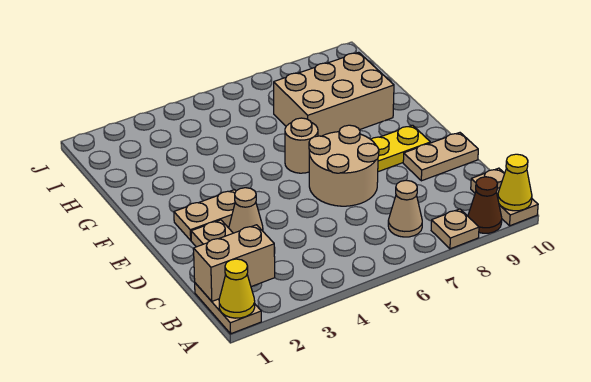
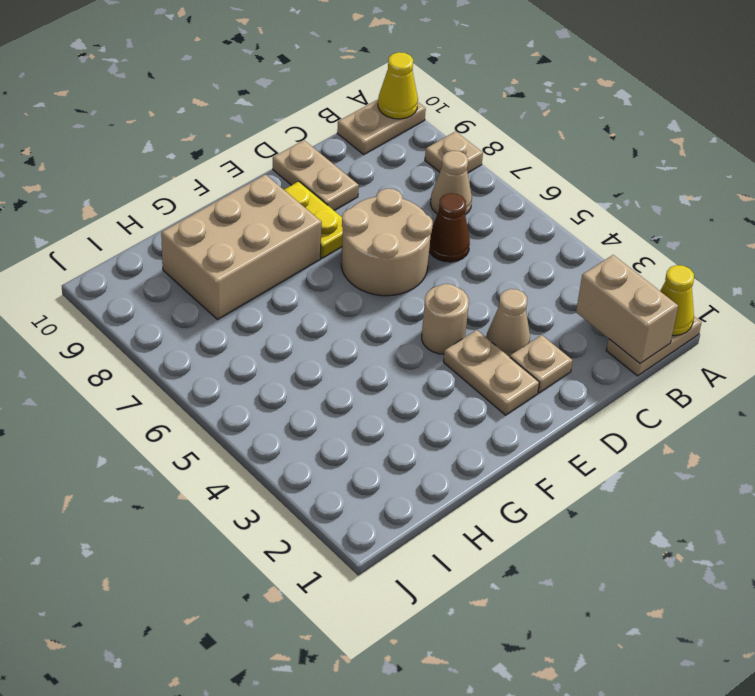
brown 1x1 cone [468,177,502,233] -> brown 1x1 cone moved to [429,193,470,262]
tan 1x1 round brick [285,118,318,173] -> tan 1x1 round brick moved to [422,284,469,354]
tan 2x3 brick [274,52,394,136] -> tan 2x3 brick turned to [161,175,322,319]

